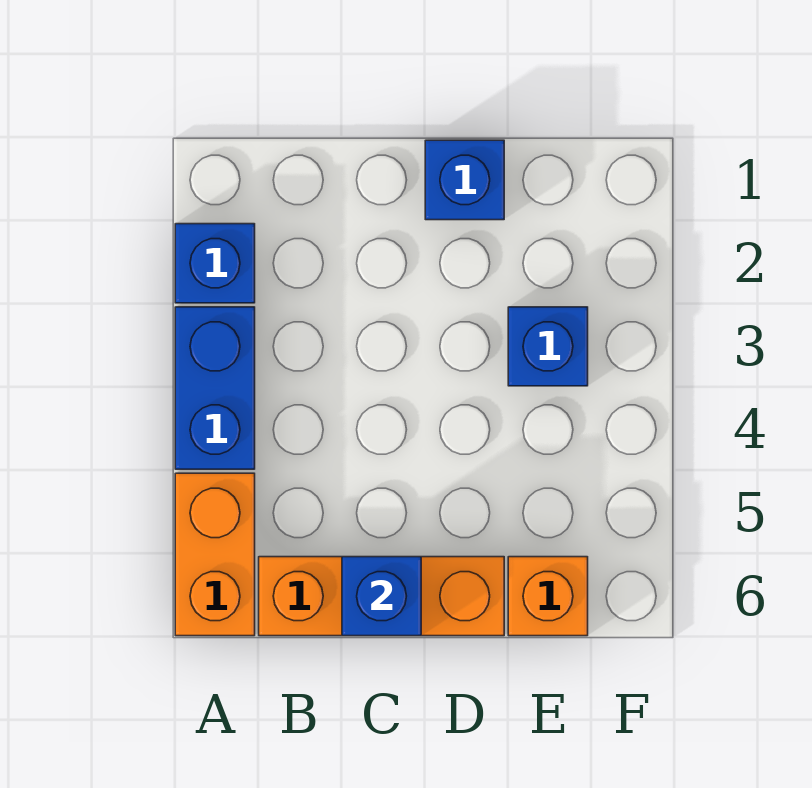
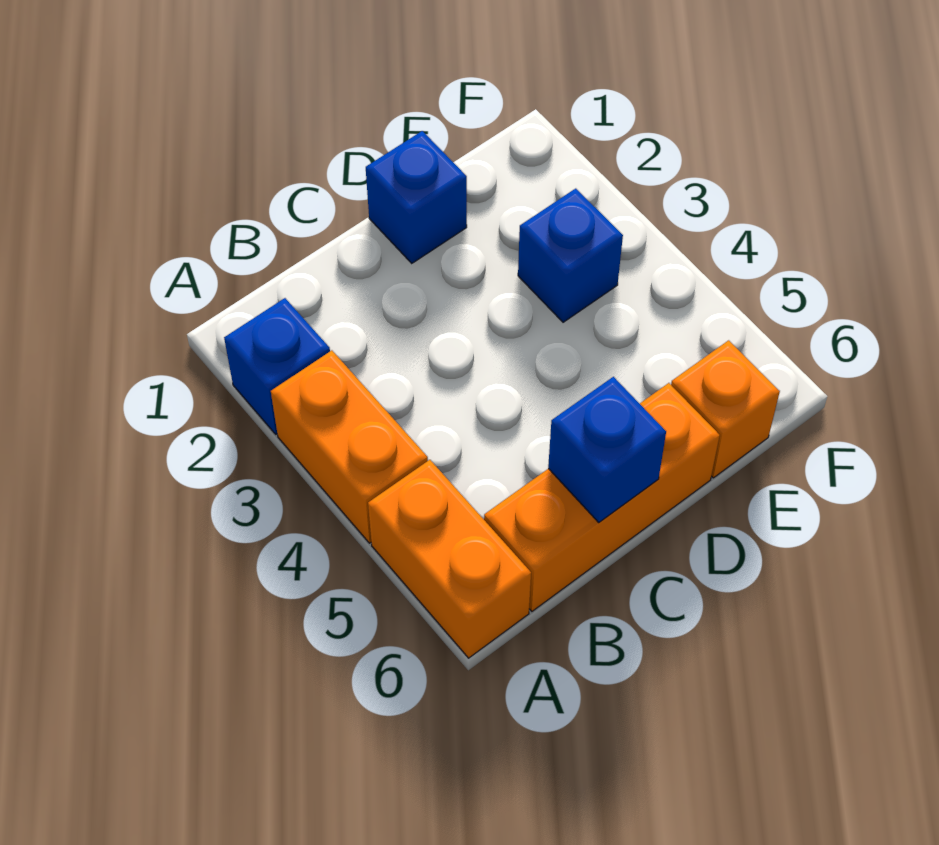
blue 1x2 brick [175,307,255,469] -> orange 1x2 brick [271,350,428,543]

